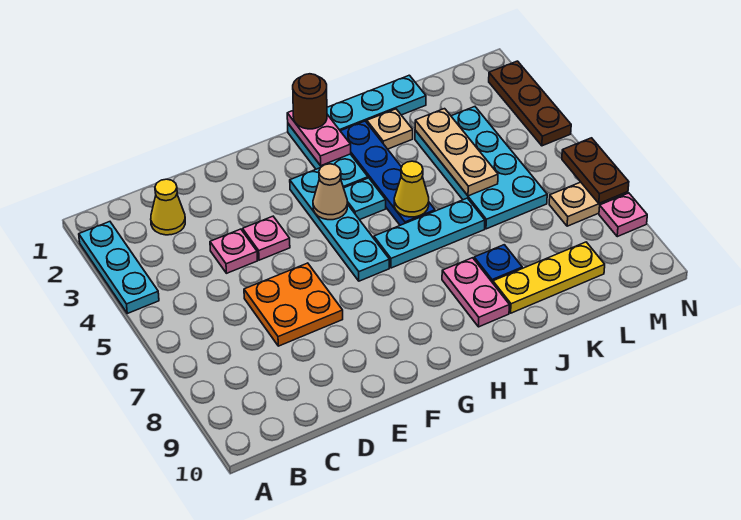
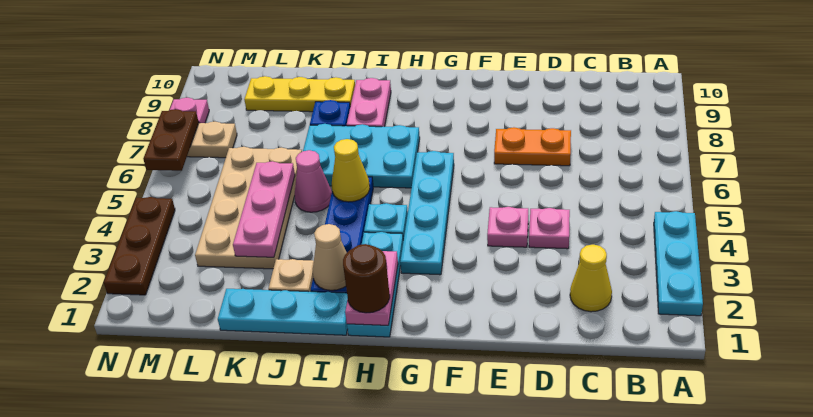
orange 2x2 plate [244,263,343,346] -> orange 1x2 plate [494,127,571,166]
tan 1x1 cone [313,164,347,220] -> tan 1x1 cone moved to [313,224,347,290]
cyan 1x3 plate [374,198,485,268] -> cyan 2x3 plate [303,124,420,188]
none -> pink 1x1 cone [295,150,332,212]
cyan 2x4 plate [415,107,547,229] -> tan 2x4 plate [195,147,302,269]
tan 1x3 plate [415,109,498,196] -> pink 1x3 plate [233,161,295,257]

